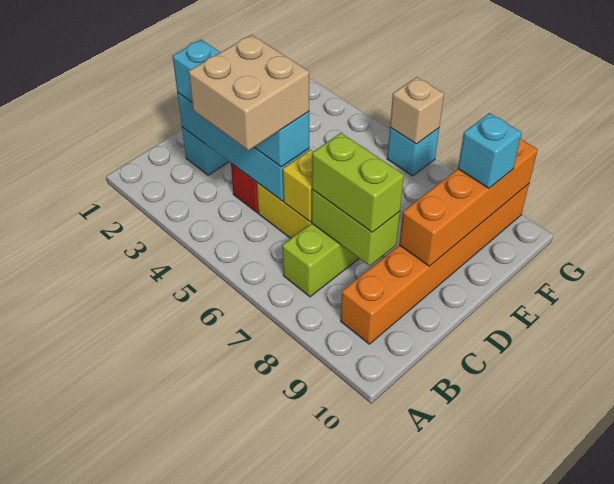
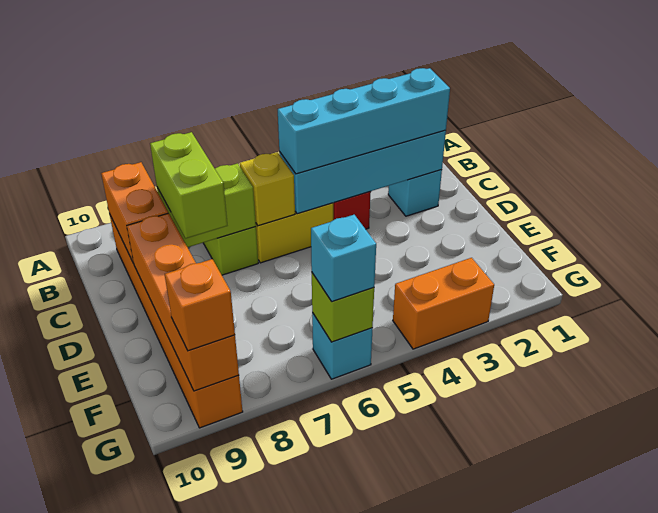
tan 2x2 brick [189,35,309,151] -> none
none -> orange 1x2 brick [101,162,168,264]
lime 1x2 brick [312,133,404,232] -> lime 1x2 brick turned to [150,132,227,239]
cyan 1x1 brick [458,113,522,188] -> cyan 1x1 brick moved to [311,215,376,302]
none -> orange 1x2 brick [393,258,494,349]
tan 1x1 brick [390,77,444,144] -> lime 1x1 brick [312,273,374,342]
none -> orange 1x1 brick [165,259,235,351]

